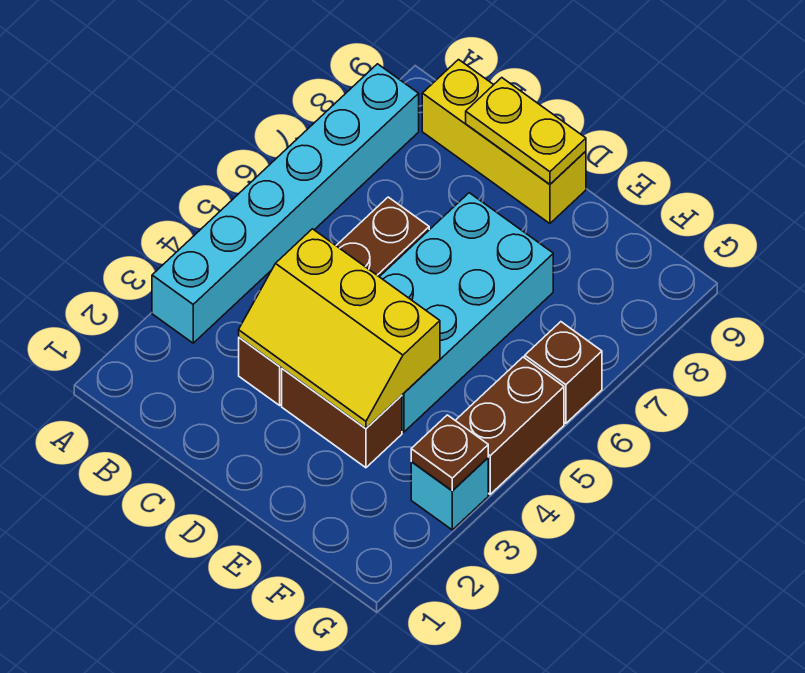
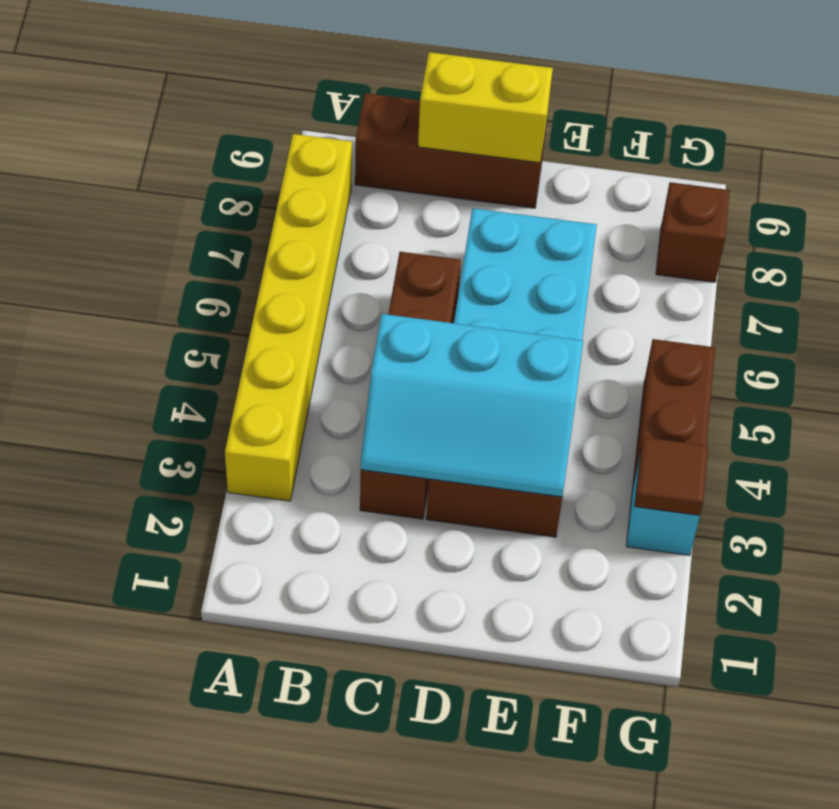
cyan 1x6 brick [152,64,419,343] -> yellow 1x6 brick [225,134,352,501]
yellow 1x3 brick [422,60,586,223] -> brown 1x3 brick [355,93,546,208]
yellow 2x3 slope [239,229,440,428] -> cyan 2x3 slope [361,314,583,497]
yellow 1x2 plate [466,78,586,184] -> yellow 1x2 brick [418,52,553,163]
brown 1x1 plate [411,415,488,491] -> brown 1x1 tile [634,437,709,515]
brown 1x1 brick [525,322,602,423] -> brown 1x1 brick moved to [656,182,730,282]

